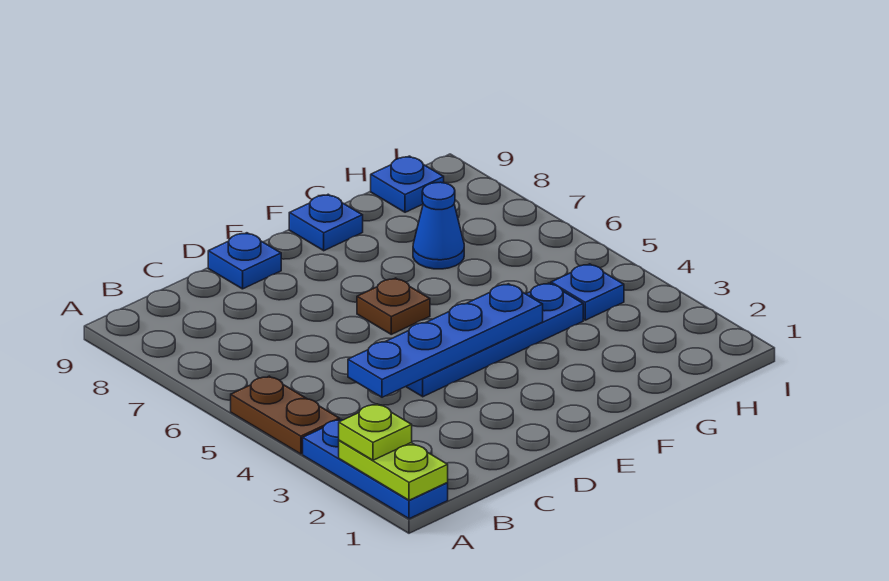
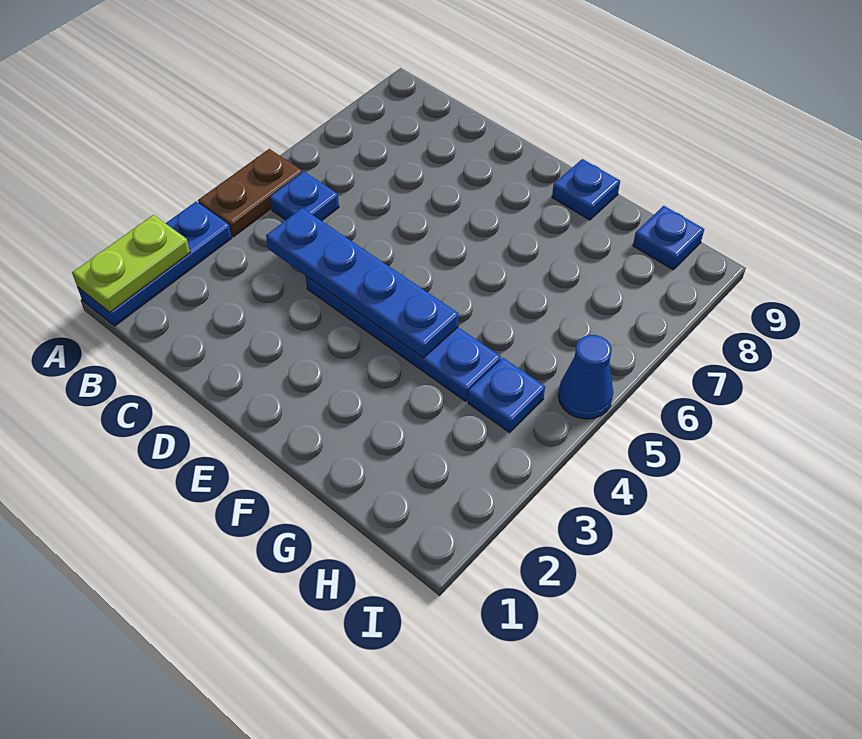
lime 1x1 plate [339,404,412,460] -> none
blue 1x1 plate [208,233,281,289] -> blue 1x1 plate moved to [270,172,339,221]
brown 1x1 plate [357,278,430,334] -> none
blue 1x1 cone [413,182,464,269] -> blue 1x1 cone moved to [558,335,613,419]

